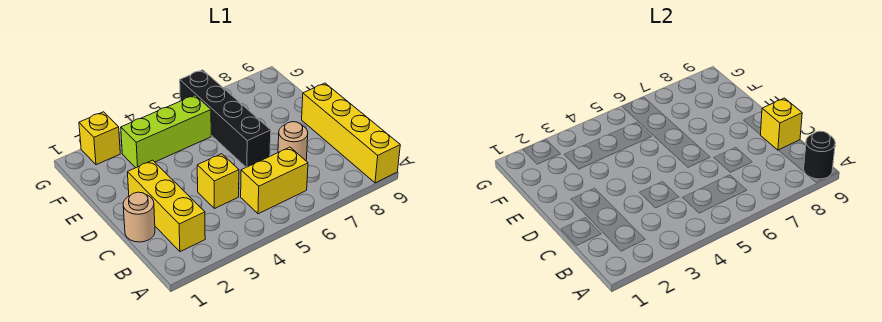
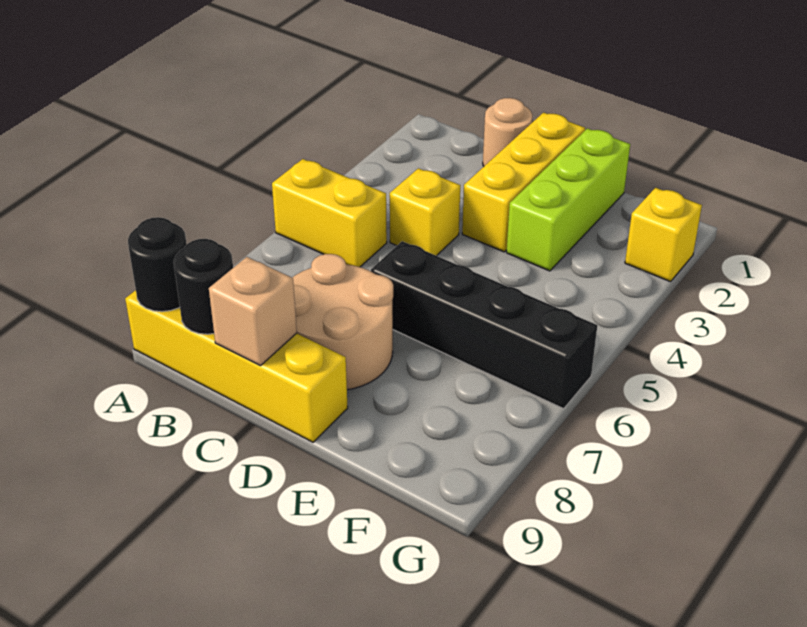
yellow 1x3 brick [128,160,205,252] -> yellow 1x3 brick turned to [462,113,585,252]
yellow 1x2 brick [241,147,308,214] -> yellow 1x2 brick turned to [272,159,387,267]
none -> black 1x1 round brick [174,239,233,334]
tan 1x1 round brick [278,122,308,161] -> tan 2x2 round brick [292,254,393,390]
yellow 1x1 brick [761,98,802,150] -> tan 1x1 brick [209,257,297,366]
lime 1x3 brick [121,95,211,168] -> lime 1x3 brick moved to [507,128,630,271]

